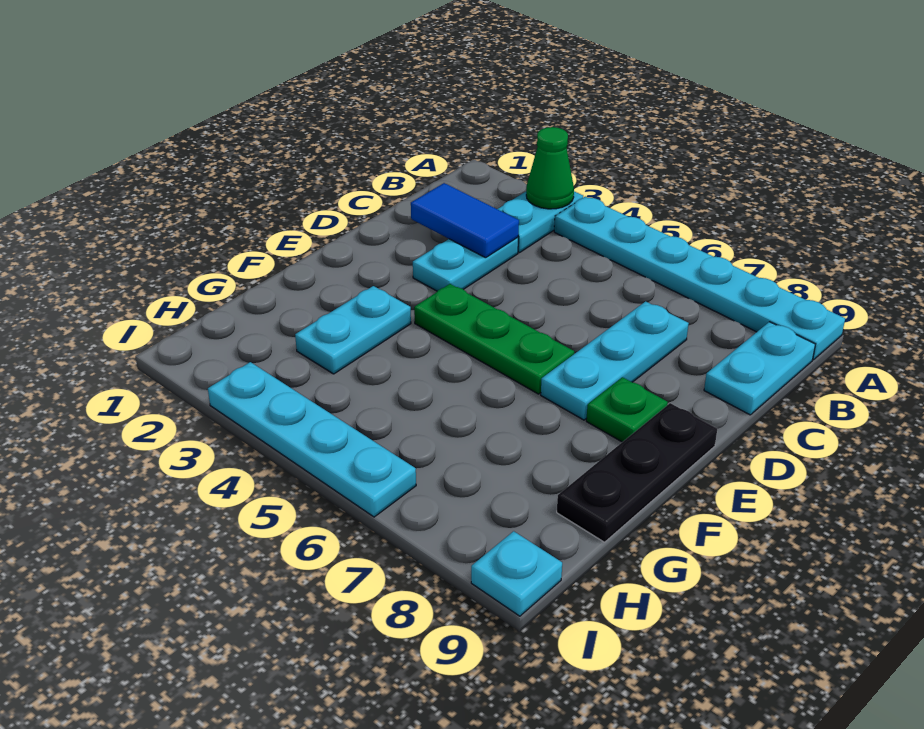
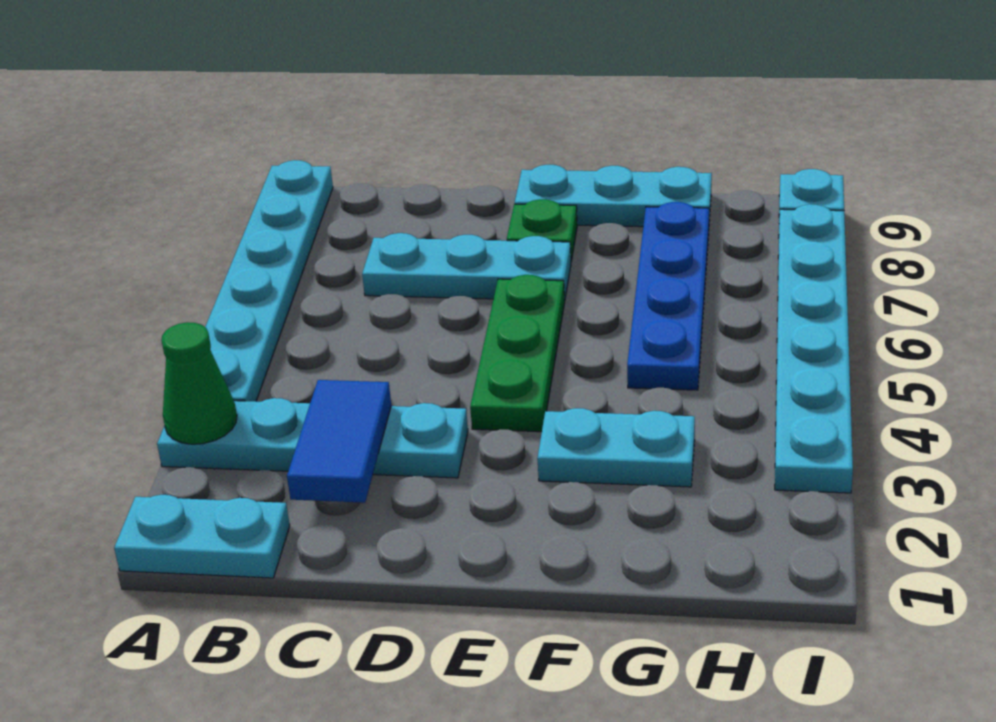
cyan 1x2 plate [704,322,815,415] -> cyan 1x2 plate moved to [114,495,290,578]
black 1x3 plate [557,403,717,542] -> cyan 1x3 plate [515,165,712,227]
none -> blue 1x4 plate [627,202,709,390]
cyan 1x4 plate [208,362,416,517] -> cyan 1x6 plate [775,204,853,493]

